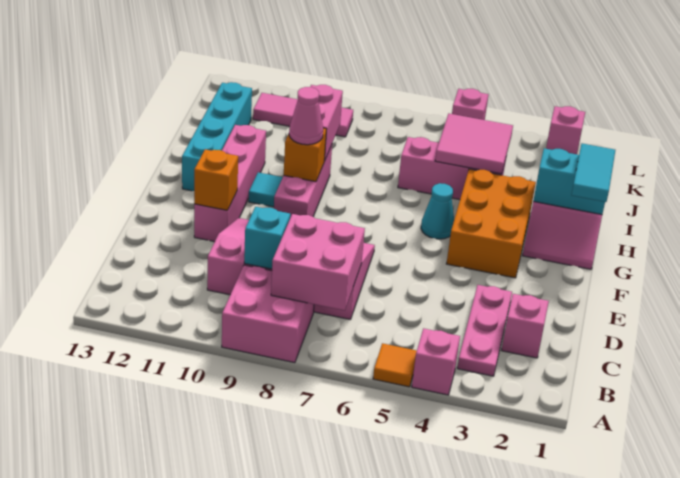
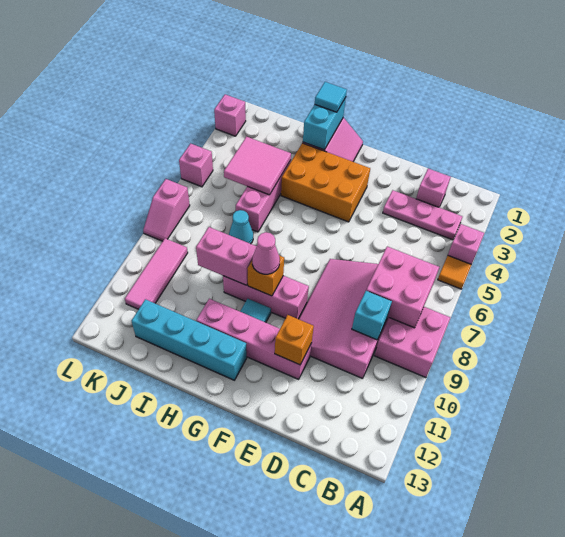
cyan 1x2 tile [572,143,615,202] -> cyan 1x1 tile [315,82,347,112]
cyan 1x1 cone [421,183,454,239] -> cyan 1x1 cone moved to [229,210,253,244]
none -> pink 1x2 slope [143,179,190,241]

